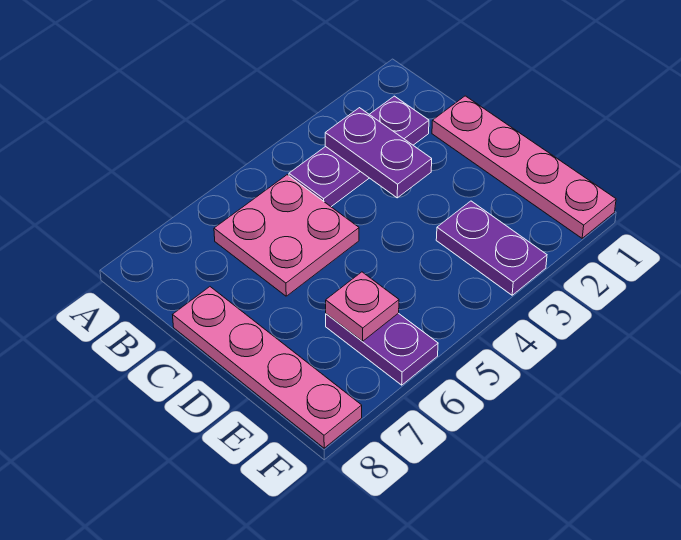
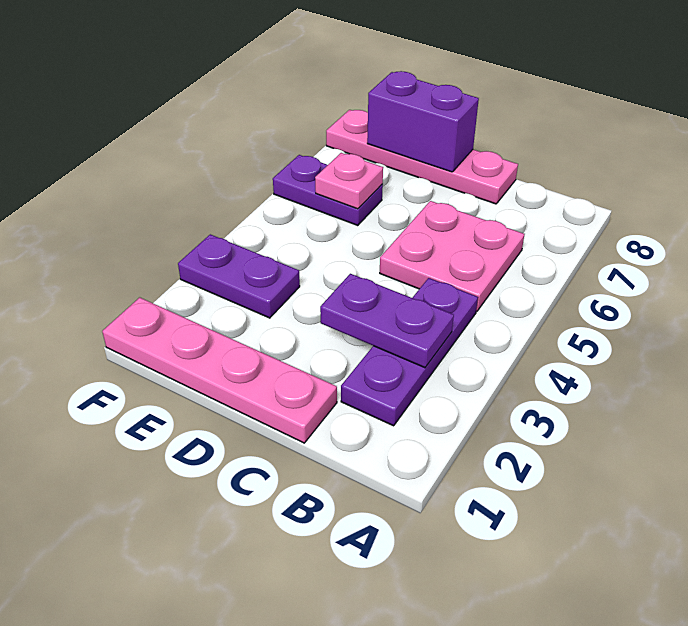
none -> purple 1x2 brick [367,71,479,172]

